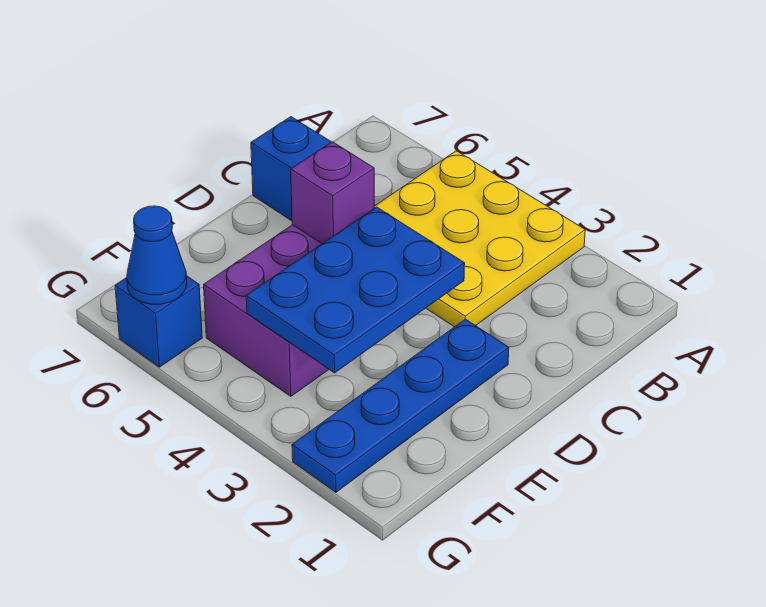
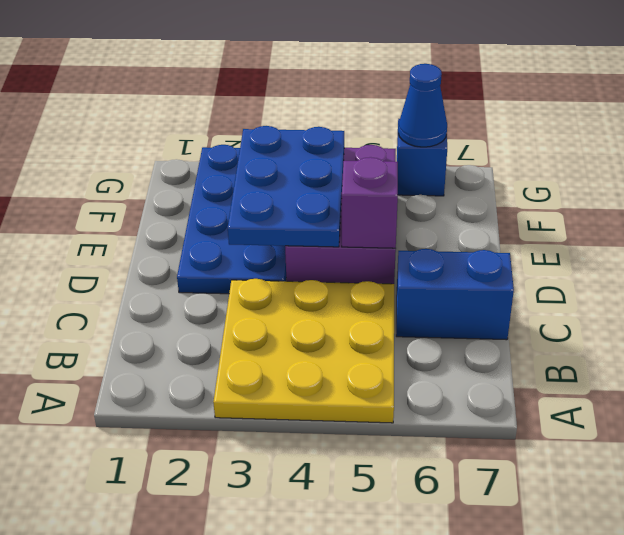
blue 1x4 plate [292,319,509,492] -> blue 2x4 plate [177,145,286,294]

